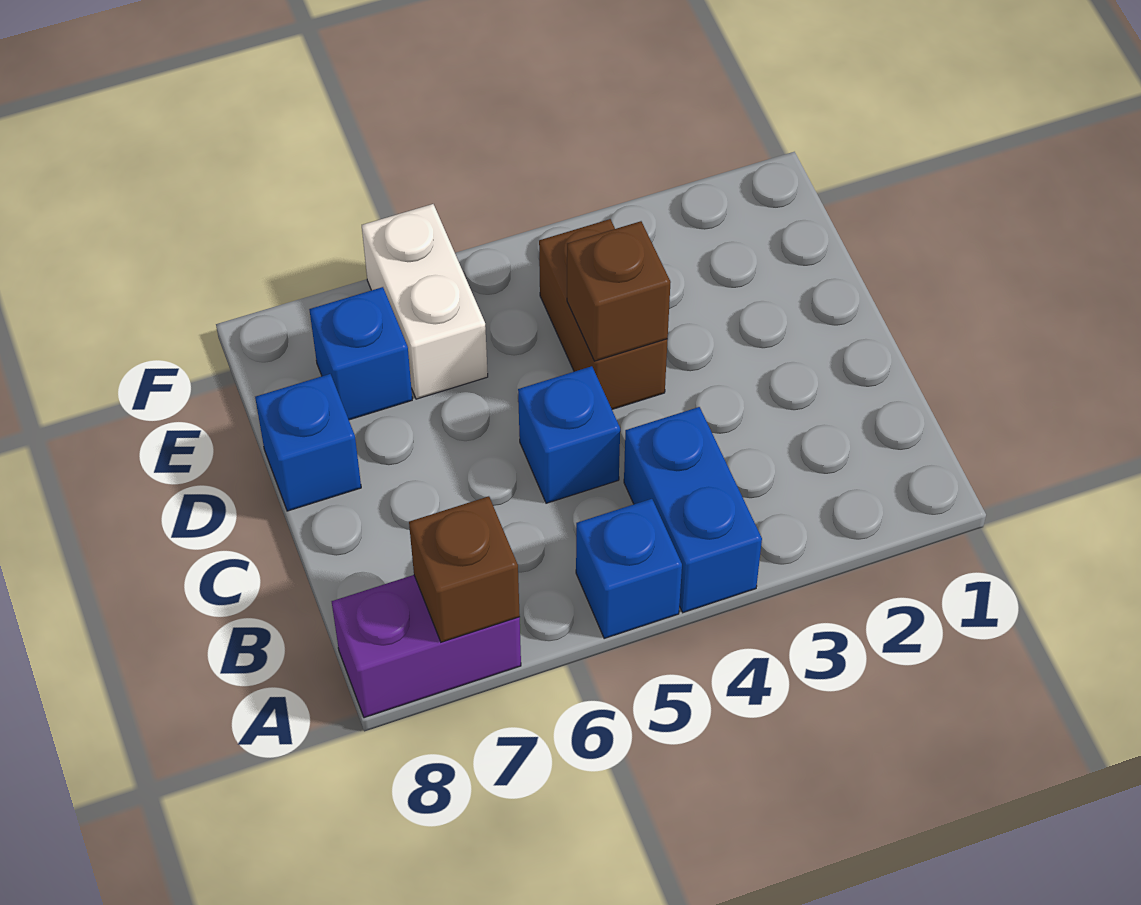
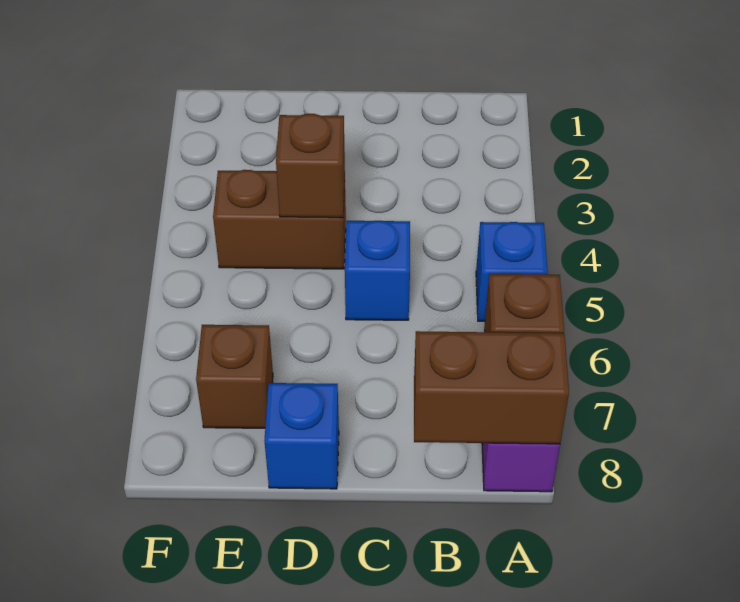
blue 1x2 brick [624,407,762,613] -> none
none -> brown 1x2 brick [414,331,569,444]
white 1x2 brick [362,204,488,399] -> none
blue 1x1 brick [309,287,412,420] -> brown 1x1 brick [196,325,273,428]

